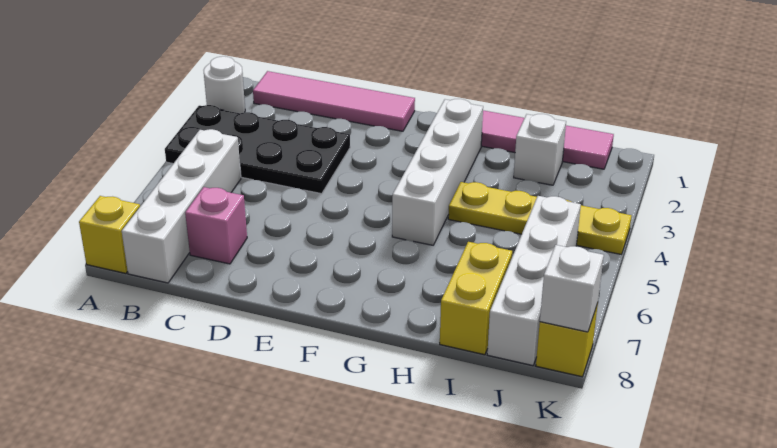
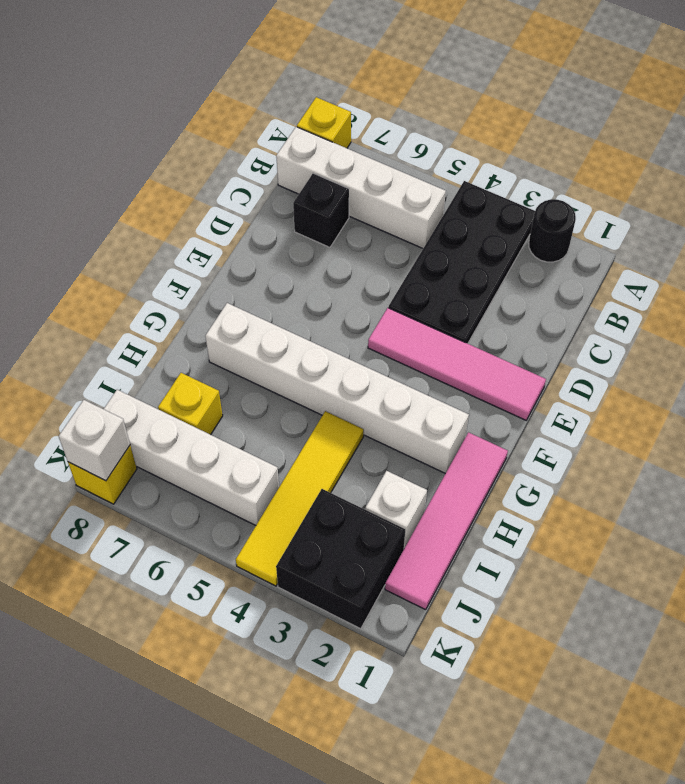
white 1x1 round brick [204,56,245,113] -> black 1x1 round brick [529,199,576,262]
pink 1x4 tile [253,71,415,131] -> pink 1x4 tile turned to [368,308,546,420]
pink 1x1 brick [185,187,247,264] -> black 1x1 brick [293,173,349,247]
white 1x4 brick [392,99,483,245] -> white 1x6 brick [205,303,469,473]
yellow 1x4 plate [448,182,631,254] -> yellow 1x4 tile [236,411,364,586]
yellow 1x2 brick [440,242,512,355] -> yellow 1x1 brick [158,373,223,435]
none -> black 2x2 brick [276,489,405,629]

